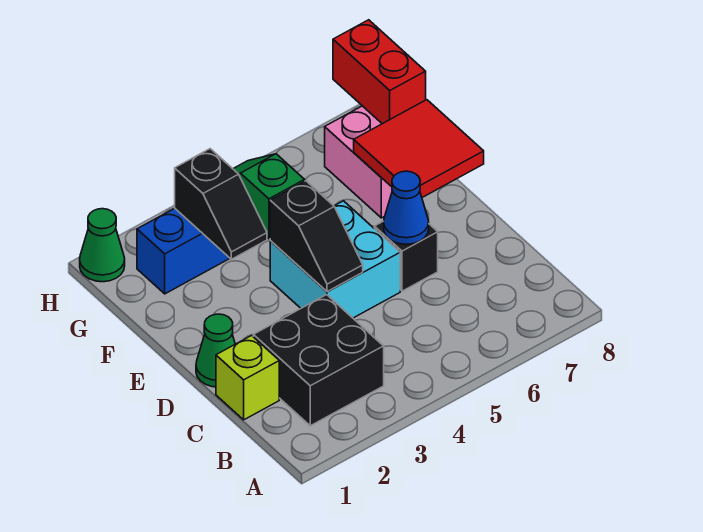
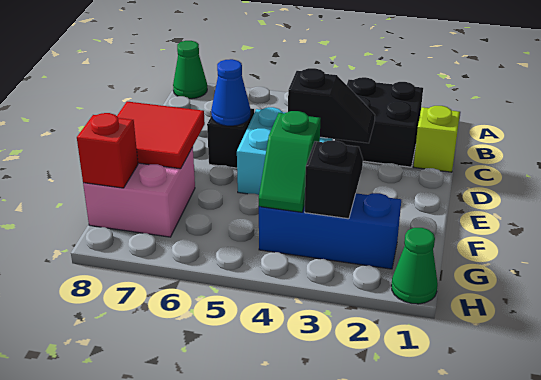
green 1x1 cone [196,314,235,387] -> green 1x1 cone moved to [173,41,207,99]
black 1x2 slope [270,181,363,292] -> black 1x2 slope turned to [288,68,375,143]
red 1x2 brick [333,20,426,124] -> red 1x1 brick [77,113,138,188]

